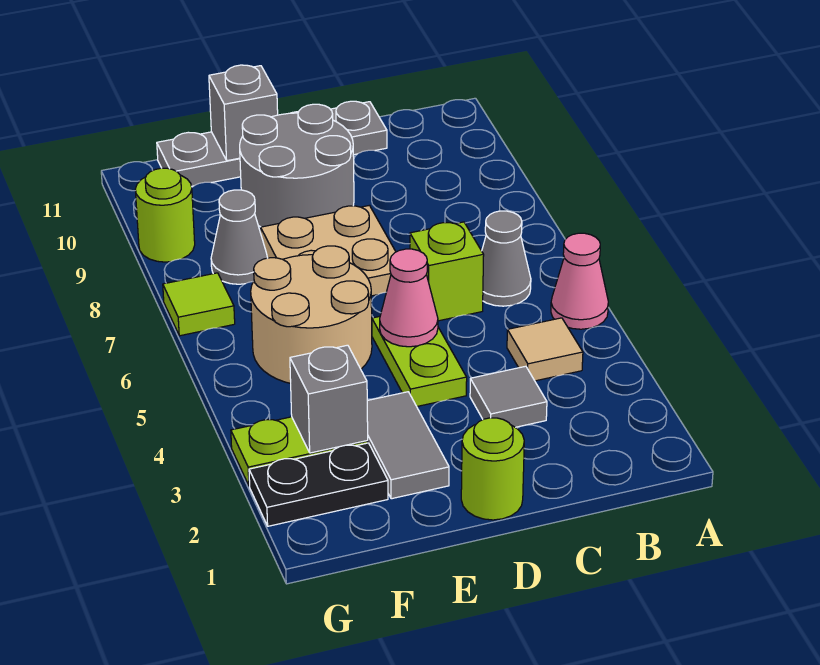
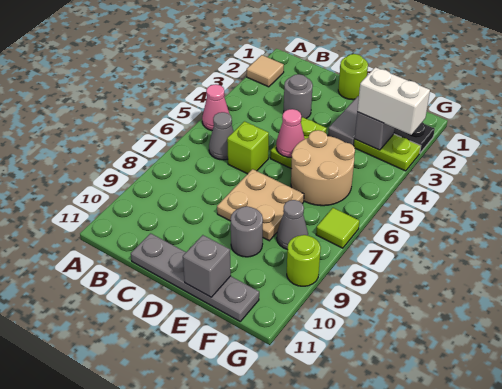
tan 1x1 tile [507,318,583,381] -> tan 1x1 tile moved to [247,55,284,87]
grey 1x1 tile [470,366,547,427] -> grey 1x1 round brick [284,74,313,118]
grey 2x2 round brick [240,104,354,227] -> grey 1x1 round brick [231,206,263,257]
none -> white 1x2 brick [357,67,430,135]

